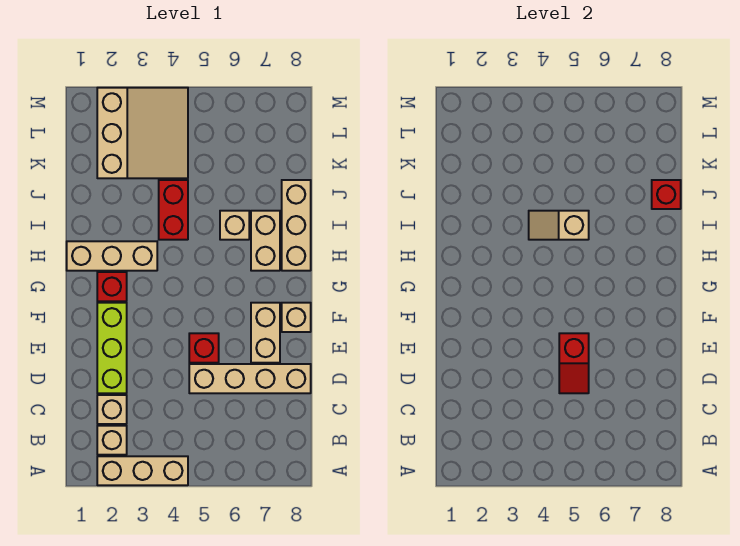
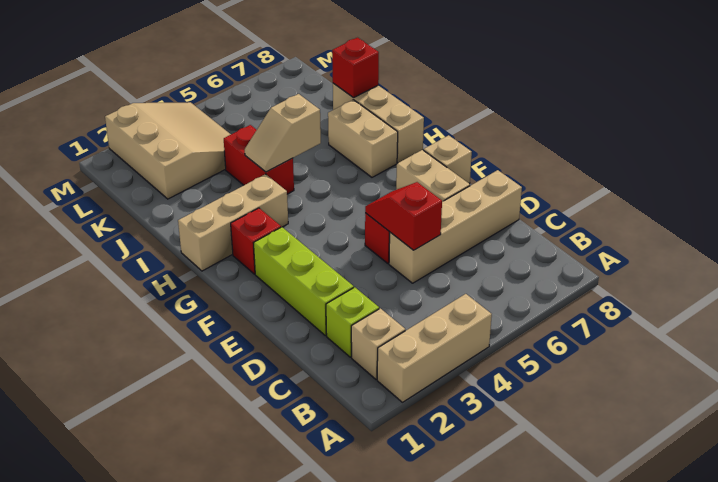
tan 1x1 brick [97,395,127,424] -> lime 1x1 brick [326,287,379,357]
red 1x2 slope [559,333,589,393] -> red 1x2 slope turned to [365,182,442,250]
tan 1x1 brick [220,211,249,240] -> none

